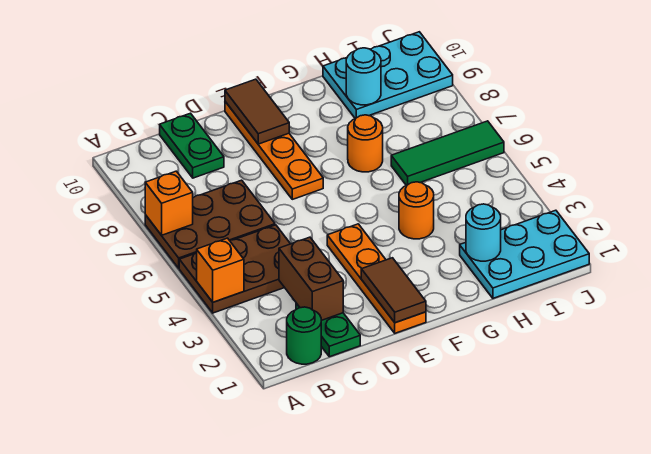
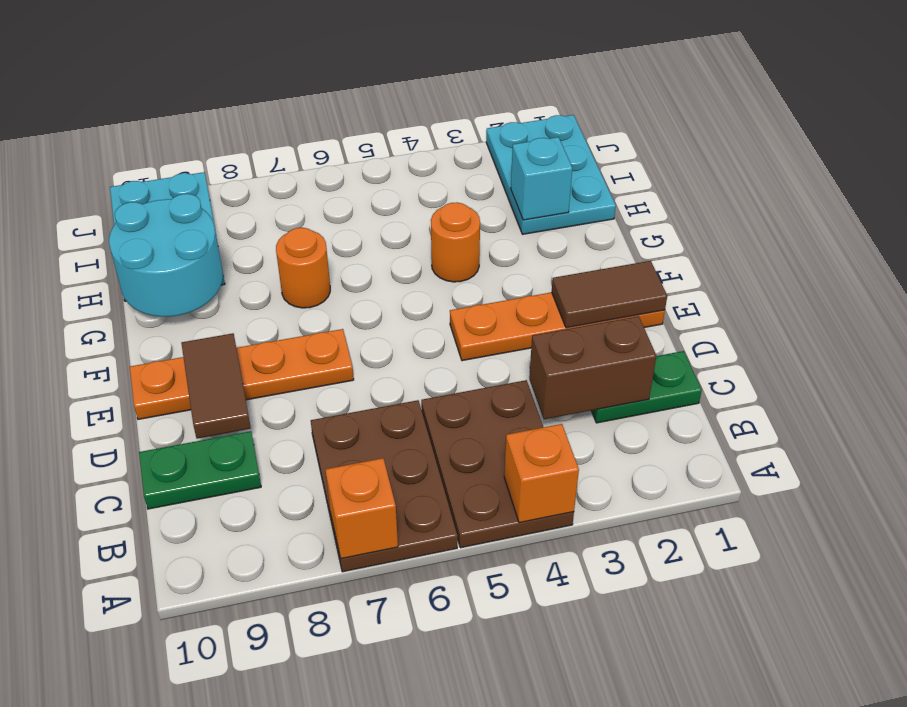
green 1x1 round brick [287,307,321,364] -> none
brown 1x2 tile [225,79,289,144] -> brown 1x2 tile turned to [181,333,251,439]
cyan 1x1 round brick [466,204,501,261] -> cyan 1x1 brick [511,137,572,220]
green 1x3 tile [391,121,504,185] -> none
cyan 1x1 round brick [346,48,381,105] -> cyan 2x2 round brick [109,194,223,317]

